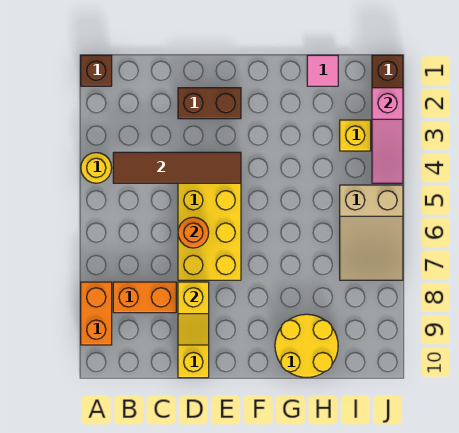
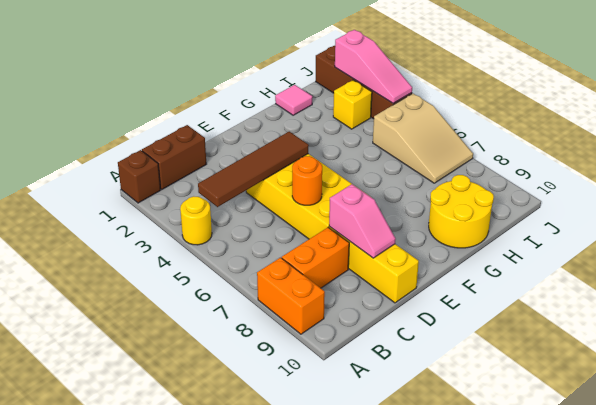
brown 1x2 brick [178,88,241,119] -> brown 1x2 brick moved to [142,125,206,189]
yellow 1x2 slope [178,282,209,345] -> pink 1x2 slope [329,184,396,258]

